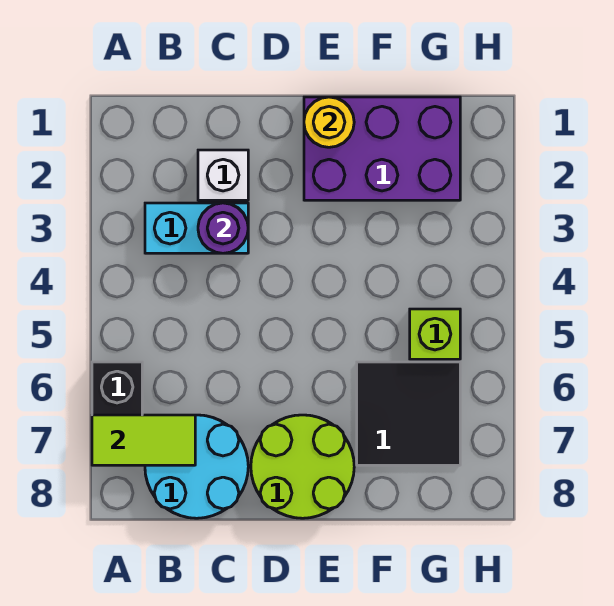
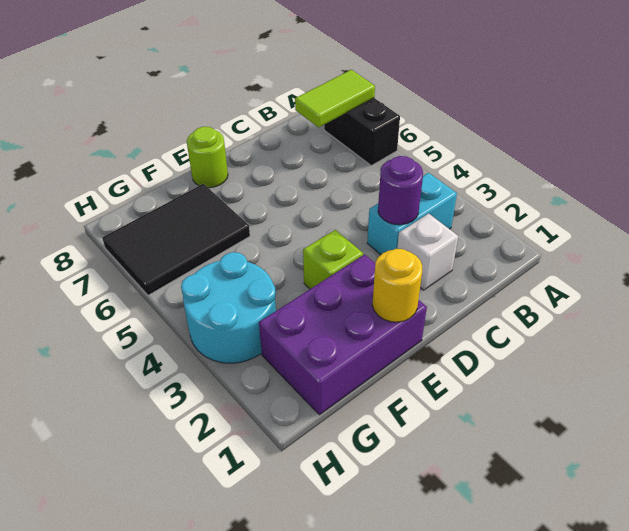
cyan 2x2 round brick [145,415,248,518] -> cyan 2x2 round brick moved to [181,252,276,363]
lime 2x2 round brick [251,415,354,518] -> lime 1x1 round brick [187,127,228,188]
black 2x2 tile [357,362,460,465] -> black 2x3 tile [102,184,250,295]
lime 1x1 brick [410,309,460,359] -> lime 1x1 brick moved to [303,230,363,289]

